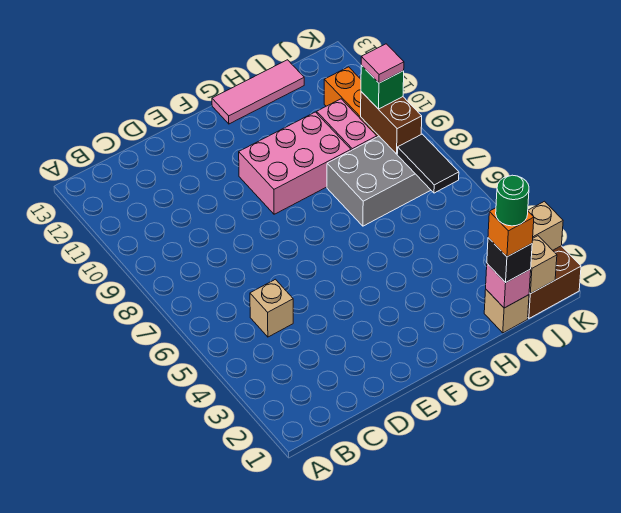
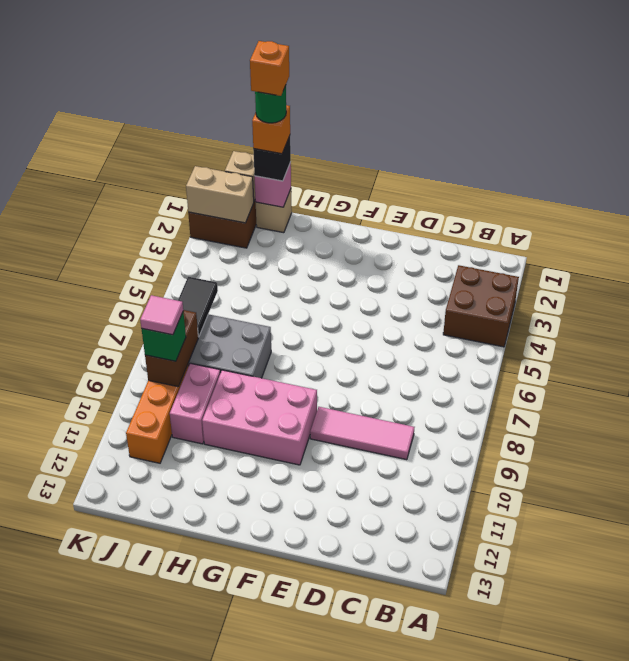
none -> brown 2x2 brick [443,265,519,347]
tan 1x1 brick [250,279,293,337] -> none
pink 1x3 tile [212,60,304,124] -> pink 1x3 tile moved to [310,407,414,460]
none -> orange 1x1 brick [250,41,289,96]

